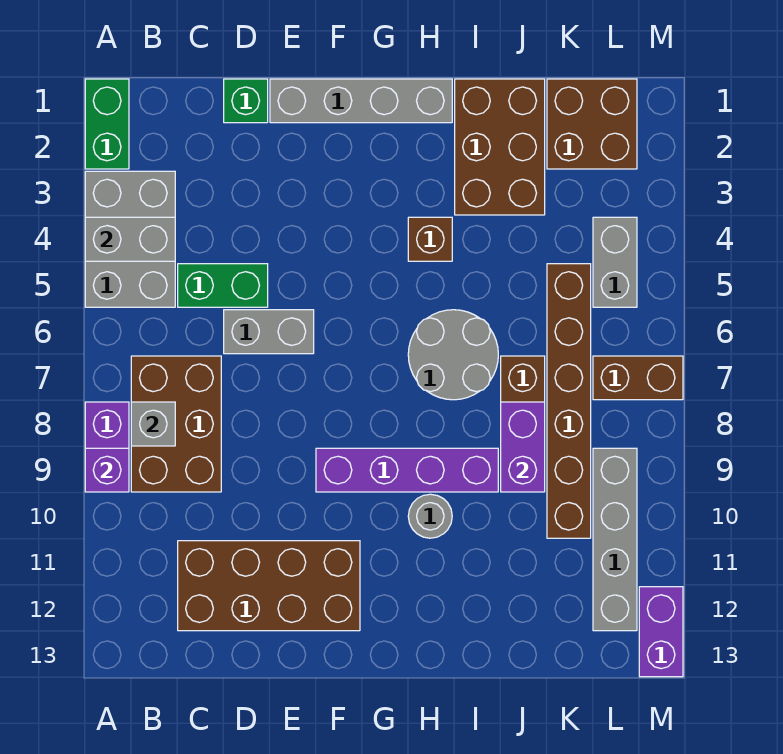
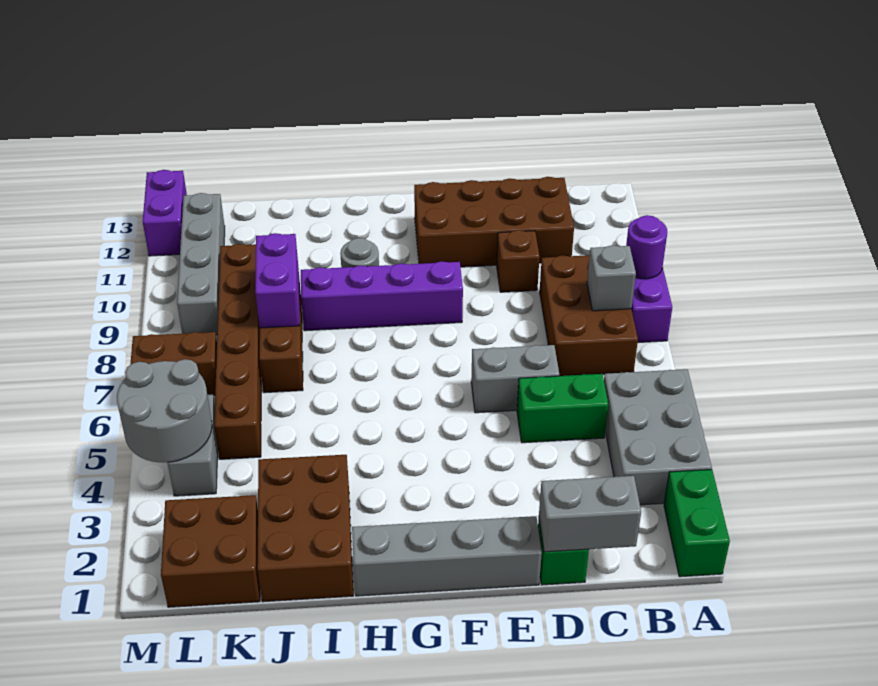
grey 1x2 brick [85,217,175,261] -> grey 1x2 brick moved to [539,476,641,552]
purple 1x1 brick [85,448,129,492] -> purple 1x1 round brick [626,215,667,279]
brown 1x1 brick [408,217,452,261] -> brown 1x1 brick moved to [497,230,540,292]
grey 2x2 round brick [408,310,498,400] -> grey 2x2 round brick moved to [117,359,212,462]

